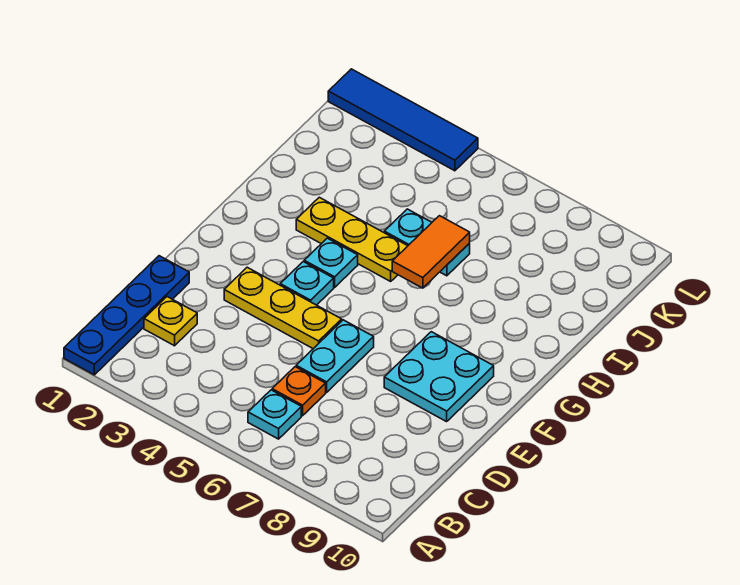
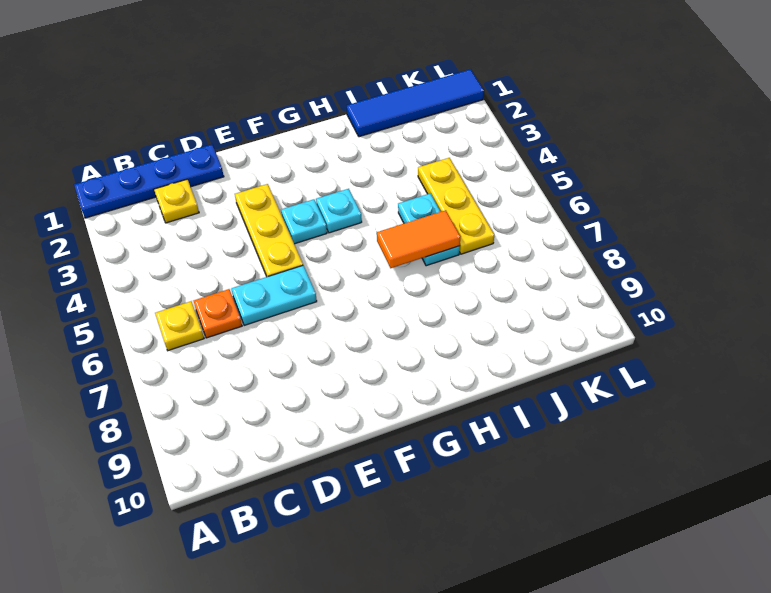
cyan 1x1 plate [248,390,301,439] -> yellow 1x1 plate [155,301,204,351]
cyan 2x2 plate [384,332,494,422] -> none
yellow 1x3 plate [296,197,407,281] -> yellow 1x3 plate moved to [418,158,494,254]
blue 1x4 tile [328,69,478,171] -> blue 1x4 tile turned to [347,69,484,137]

